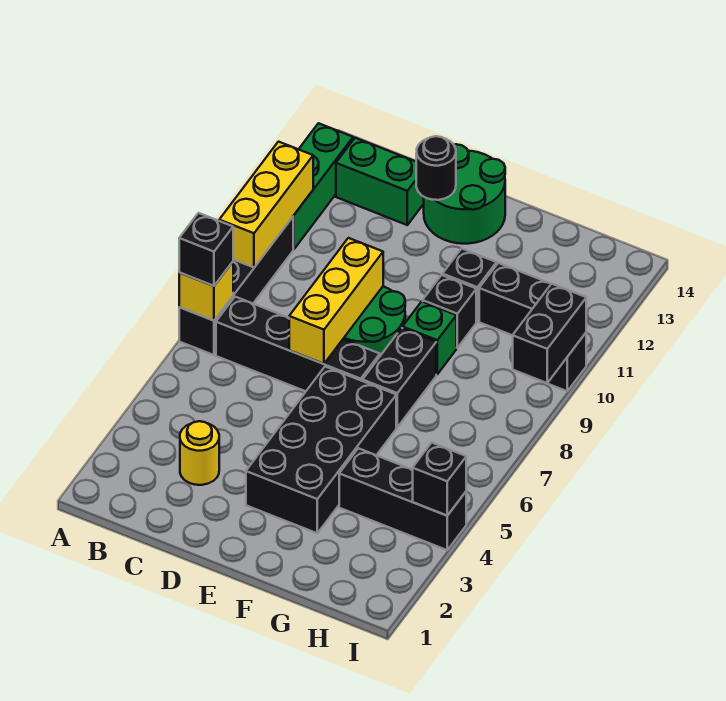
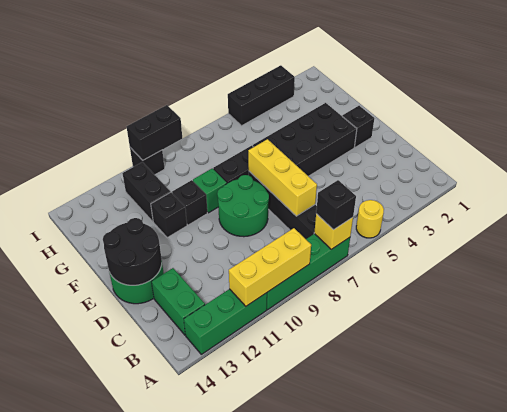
black 1x4 brick [179,217,293,355] -> green 1x4 brick [267,234,350,310]
yellow 1x1 round brick [180,421,219,485] -> yellow 1x1 round brick moved to [356,200,384,238]
yellow 1x3 brick [289,238,383,364] -> yellow 1x3 brick turned to [248,139,317,216]
black 1x1 round brick [416,136,456,200] -> black 2x2 round brick [103,218,162,285]
black 1x3 brick [339,448,466,550] -> black 1x3 brick turned to [228,65,295,126]
black 1x1 brick [413,443,466,516] -> black 1x1 brick moved to [342,106,374,147]

